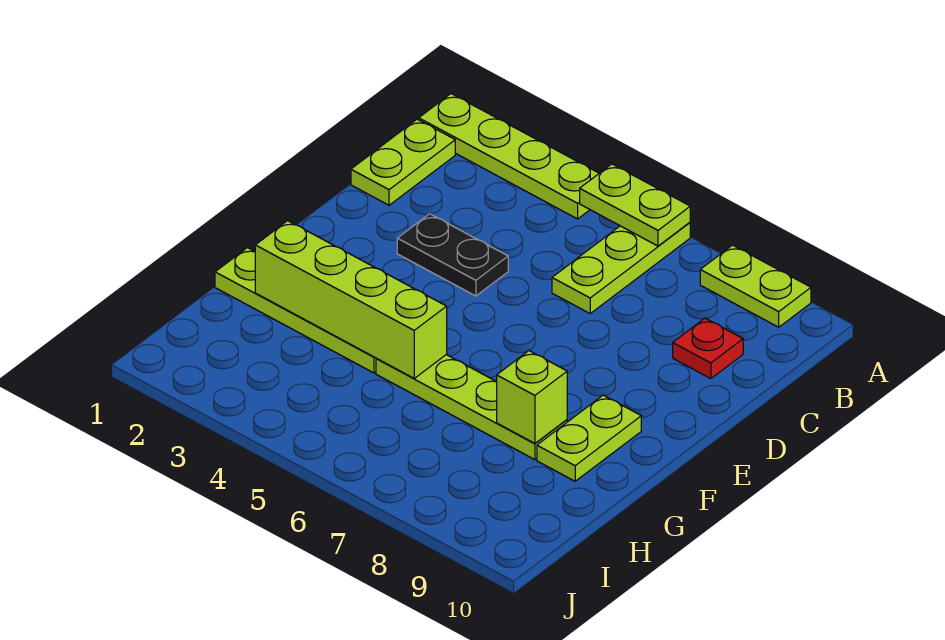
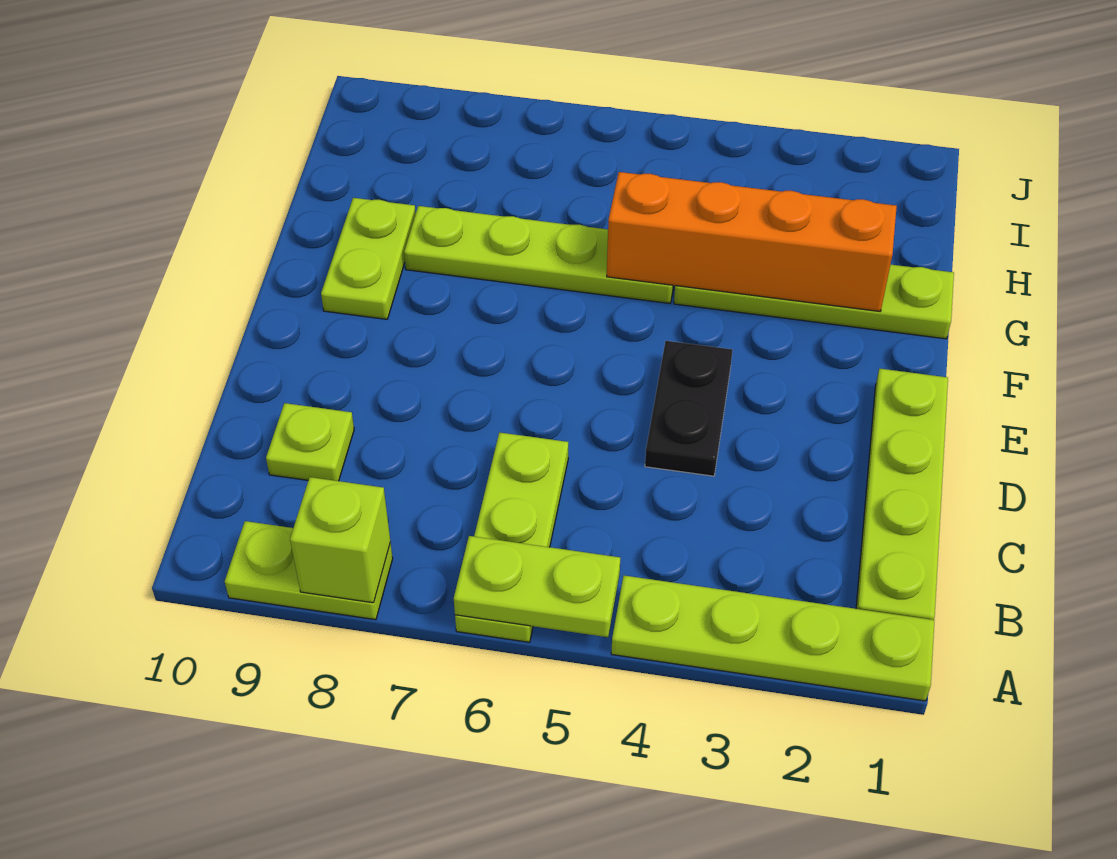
lime 1x2 plate [351,119,455,205] -> lime 1x4 plate [856,369,948,620]
red 1x1 plate [673,318,743,379] -> lime 1x1 plate [266,403,354,481]
black 1x2 plate [397,214,508,296] -> black 1x2 plate turned to [645,341,733,476]
lime 1x4 brick [255,221,447,378] -> orange 1x4 brick [607,172,897,311]
lime 1x1 brick [497,351,567,443] -> lime 1x1 brick moved to [290,477,390,603]

